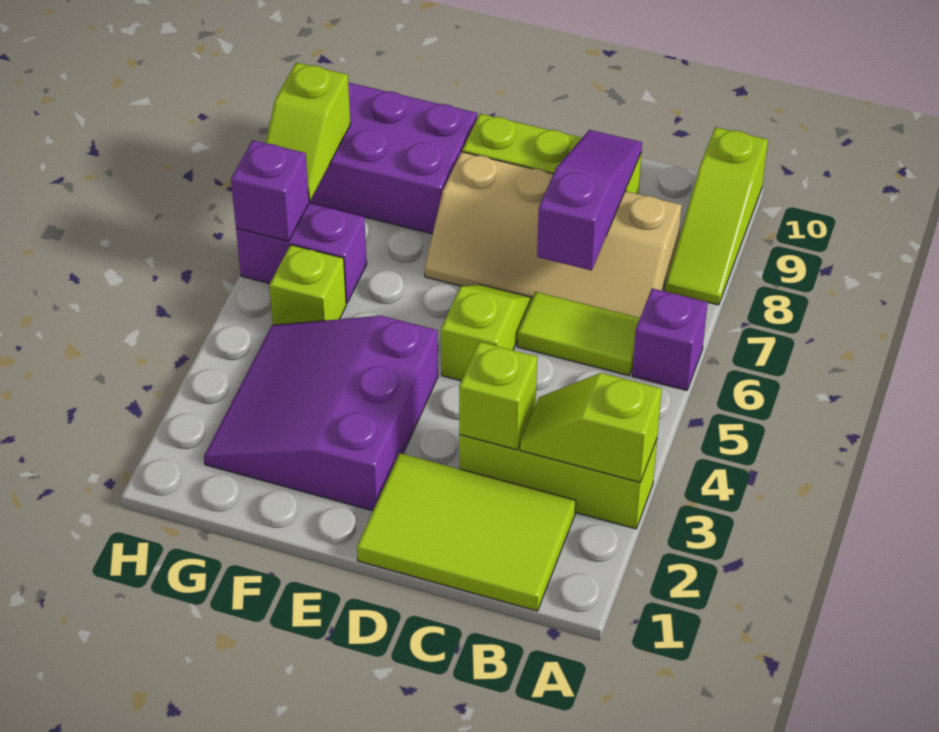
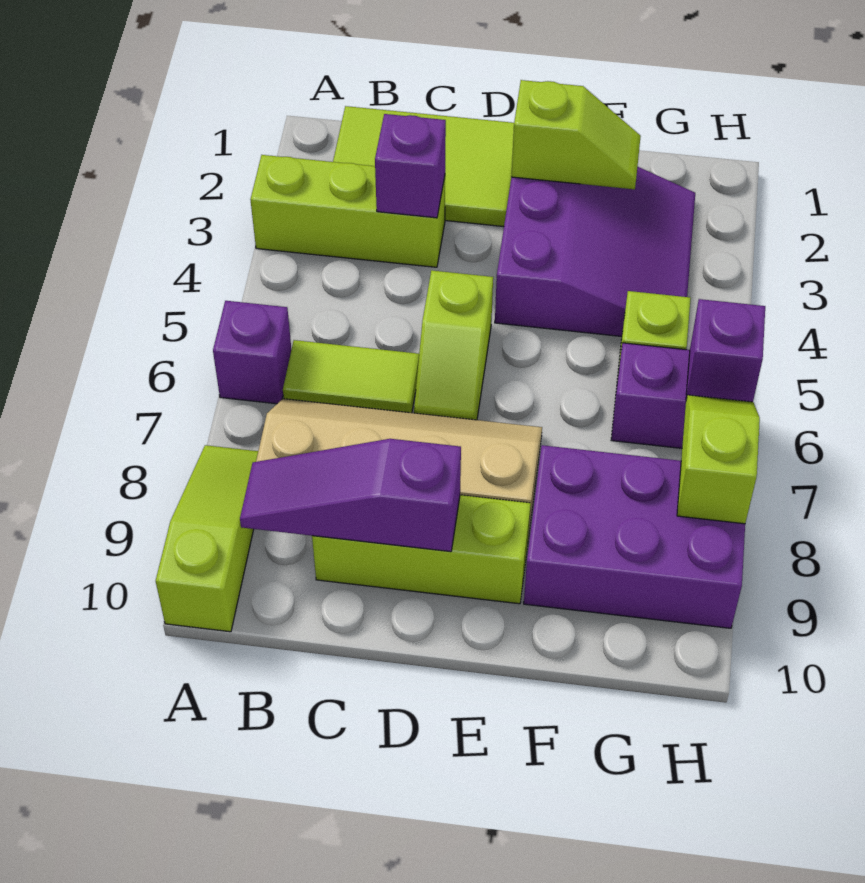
lime 1x2 slope [520,373,662,482] -> lime 1x2 slope moved to [511,80,641,189]
lime 1x1 brick [459,342,537,450] -> purple 1x1 brick [375,114,446,218]
purple 1x3 slope [537,130,642,271] -> purple 1x3 slope turned to [240,439,461,552]

